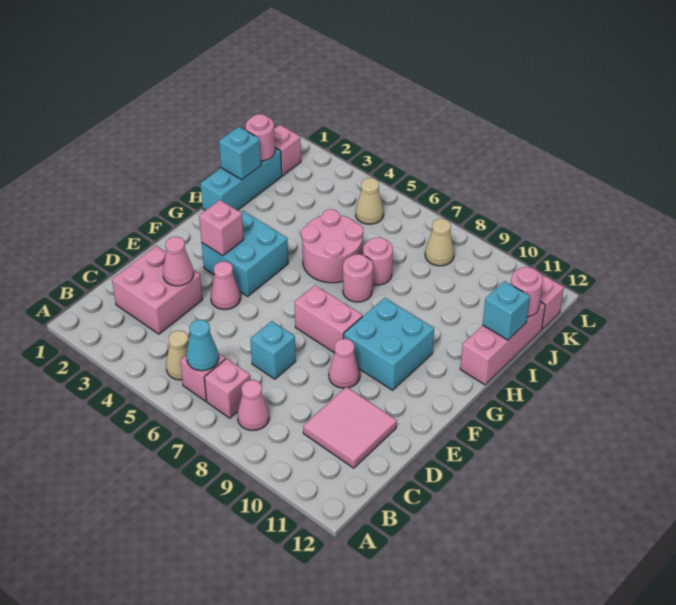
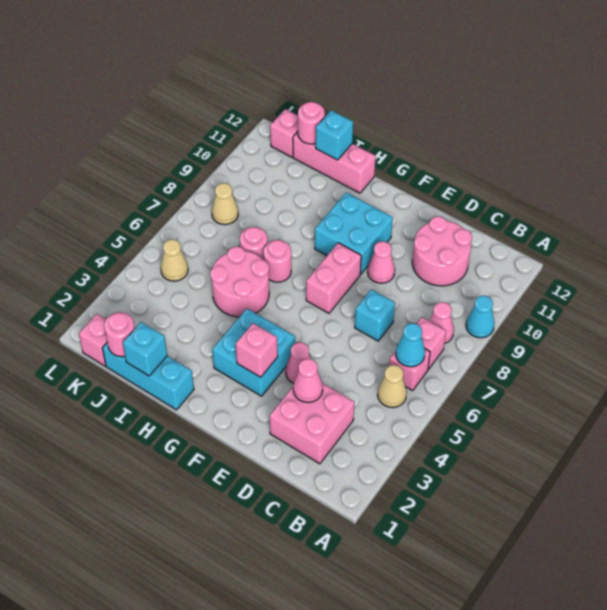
none -> cyan 1x1 cone [466,296,494,338]
pink 2x2 tile [303,387,397,468] -> pink 2x2 round brick [412,216,472,286]

